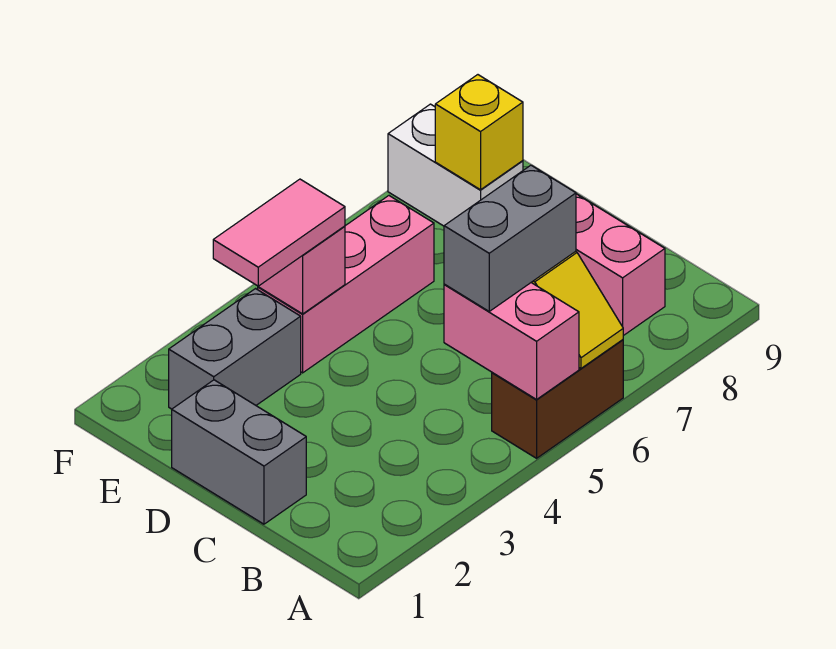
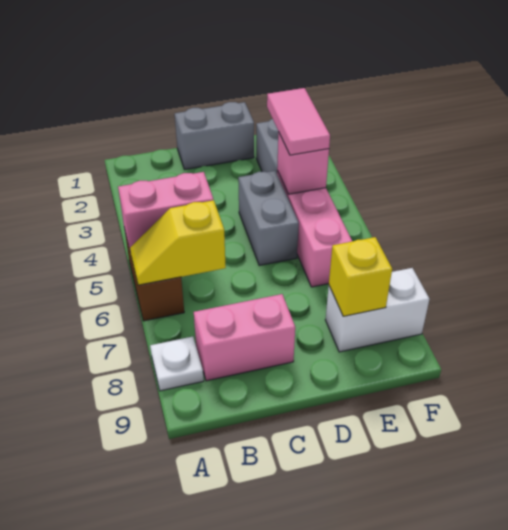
none -> white 1x1 plate [150,337,204,391]
grey 1x2 brick [444,165,576,311] -> grey 1x2 brick moved to [238,171,299,266]

